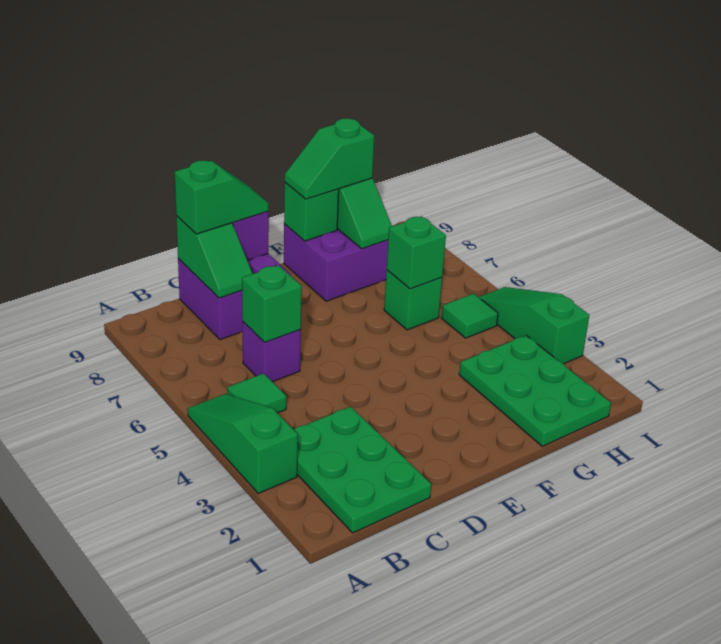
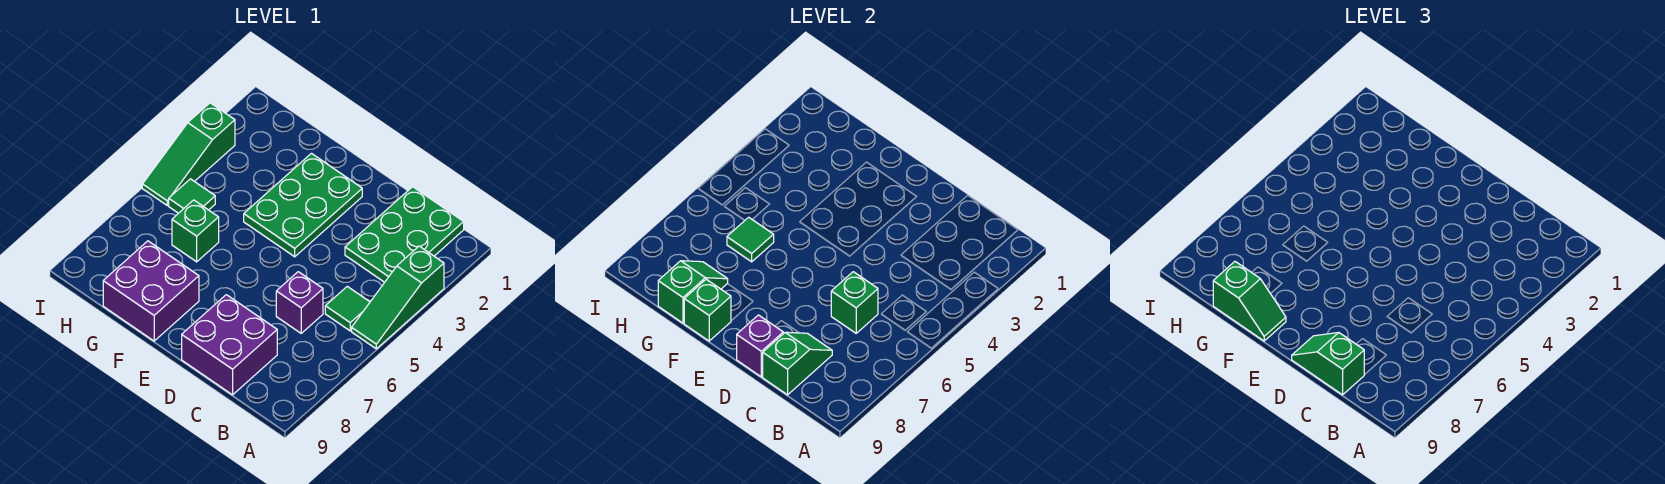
green 2x3 plate [459,335,611,446] -> green 2x3 plate moved to [244,153,362,257]
green 1x1 brick [387,216,446,289] -> green 1x1 tile [727,217,774,262]

